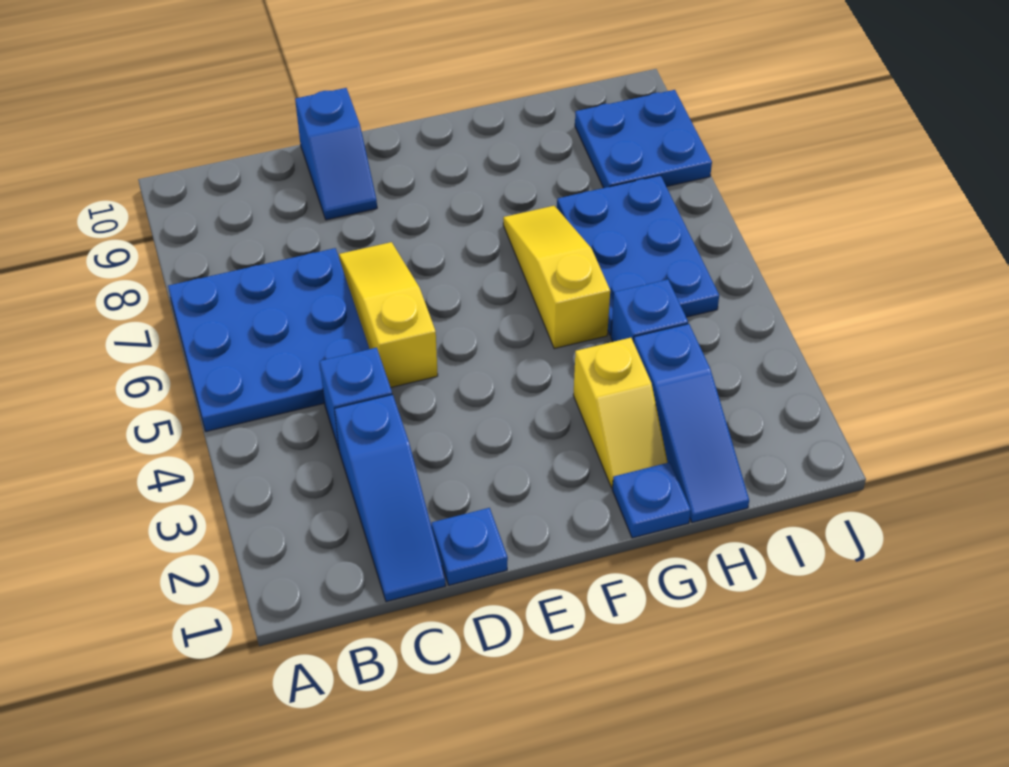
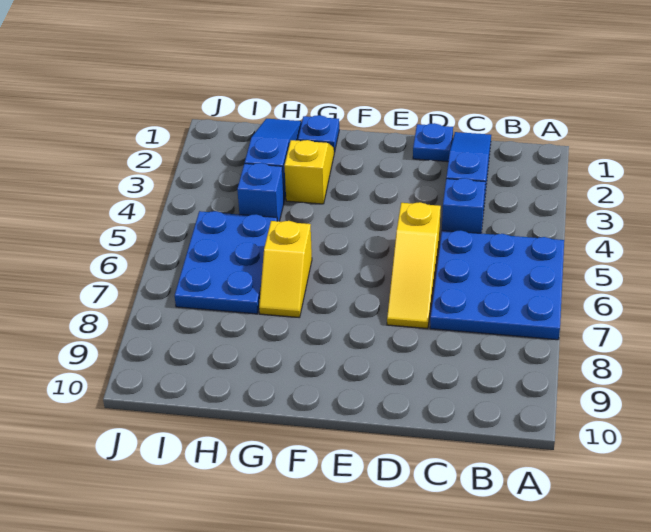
blue 1x2 slope [295,88,377,220] -> none
yellow 1x3 slope [503,206,610,349] -> yellow 1x2 slope [259,221,312,318]
blue 2x2 plate [575,90,712,188] -> none

